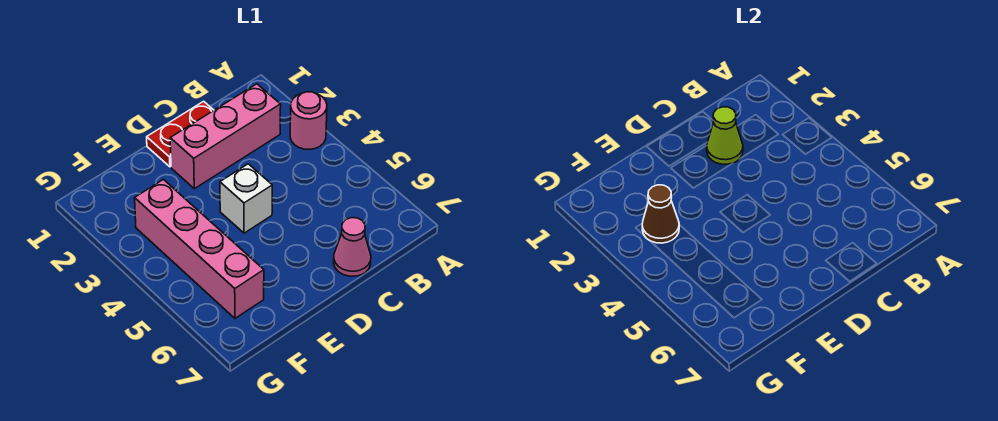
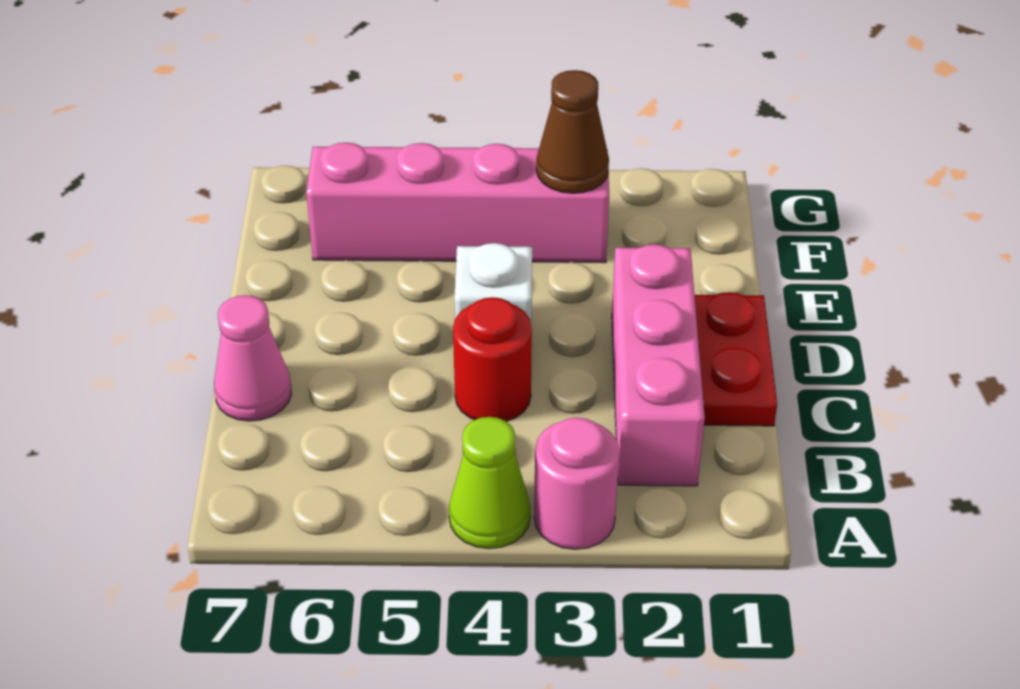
lime 1x1 cone [707,107,743,164] -> lime 1x1 cone moved to [449,417,530,549]
none -> red 1x1 round brick [453,297,532,421]

